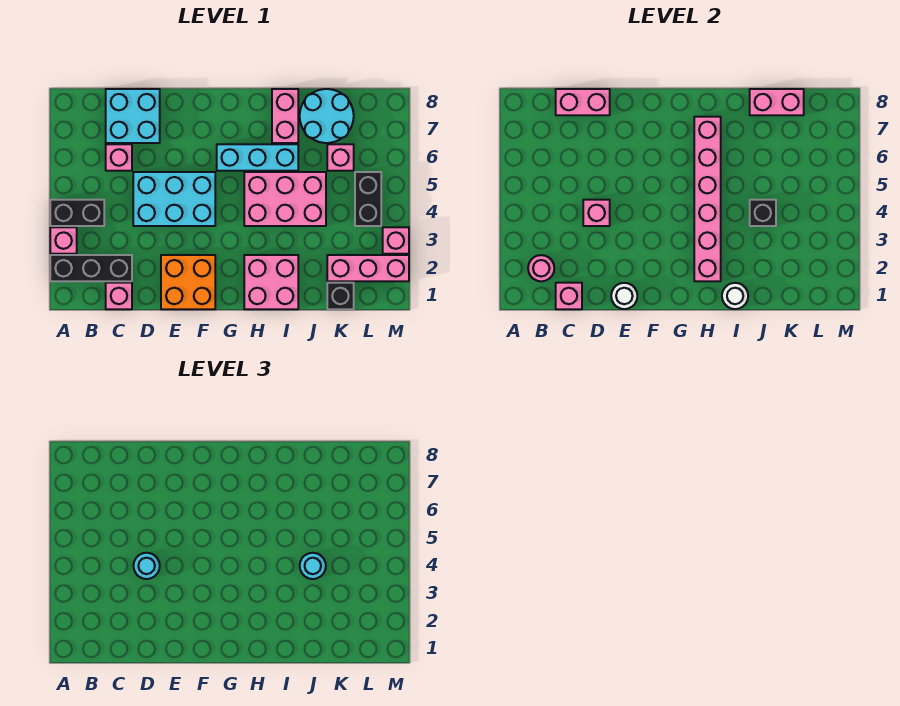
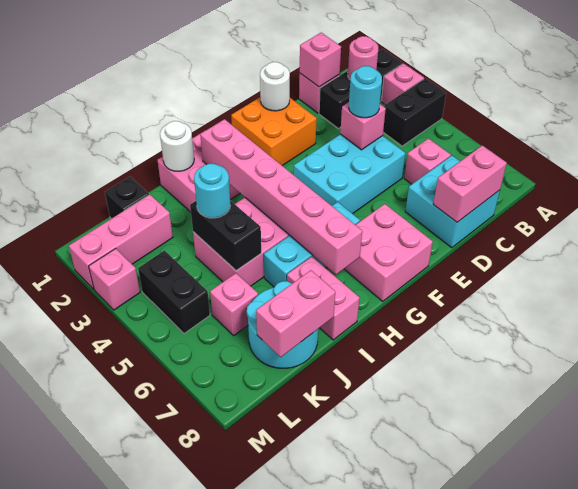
none -> pink 2x2 brick [345,204,433,301]
black 1x1 brick [750,200,776,226] -> black 1x2 brick [190,201,261,271]

